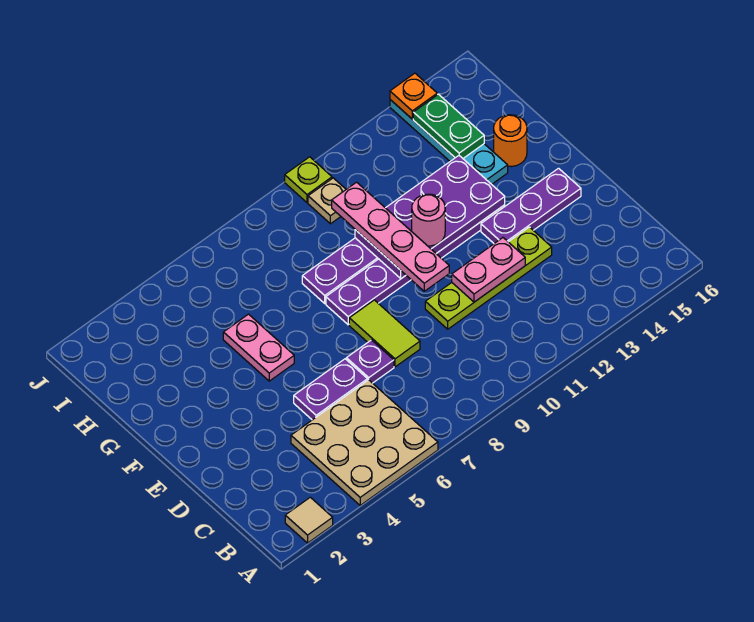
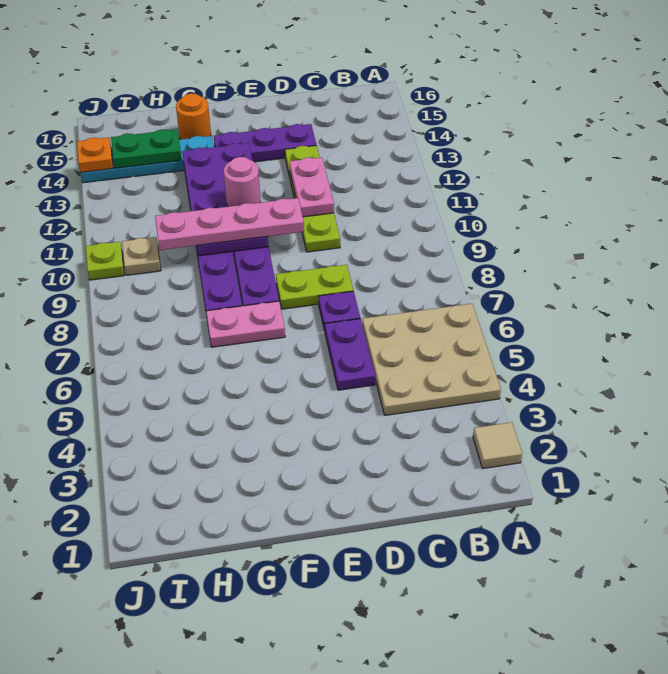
lime 1x2 tile [349,300,420,367] -> lime 1x2 plate [276,265,353,309]
purple 1x3 plate [481,168,581,243] -> purple 1x3 plate turned to [214,124,316,162]
pink 1x2 plate [223,314,294,381] -> pink 1x2 plate moved to [206,301,285,347]

